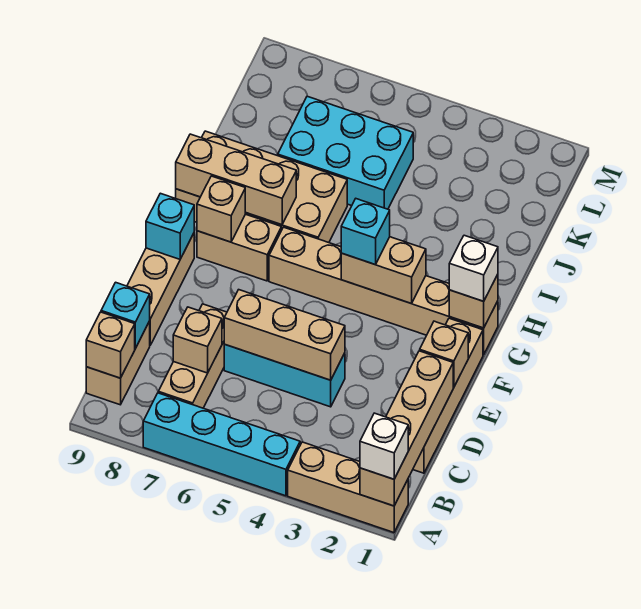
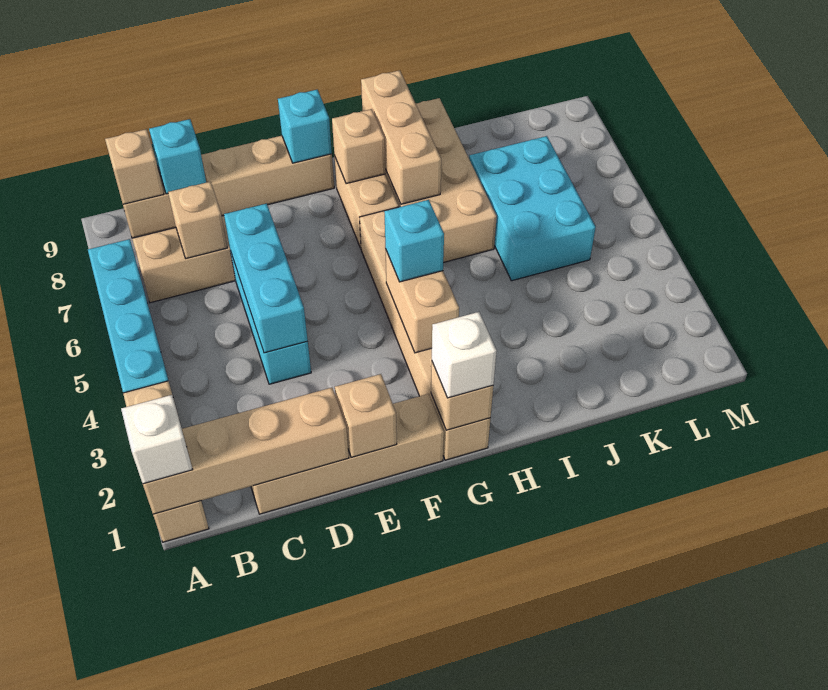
tan 1x3 brick [224,290,345,380] -> cyan 1x3 brick [224,204,308,353]

